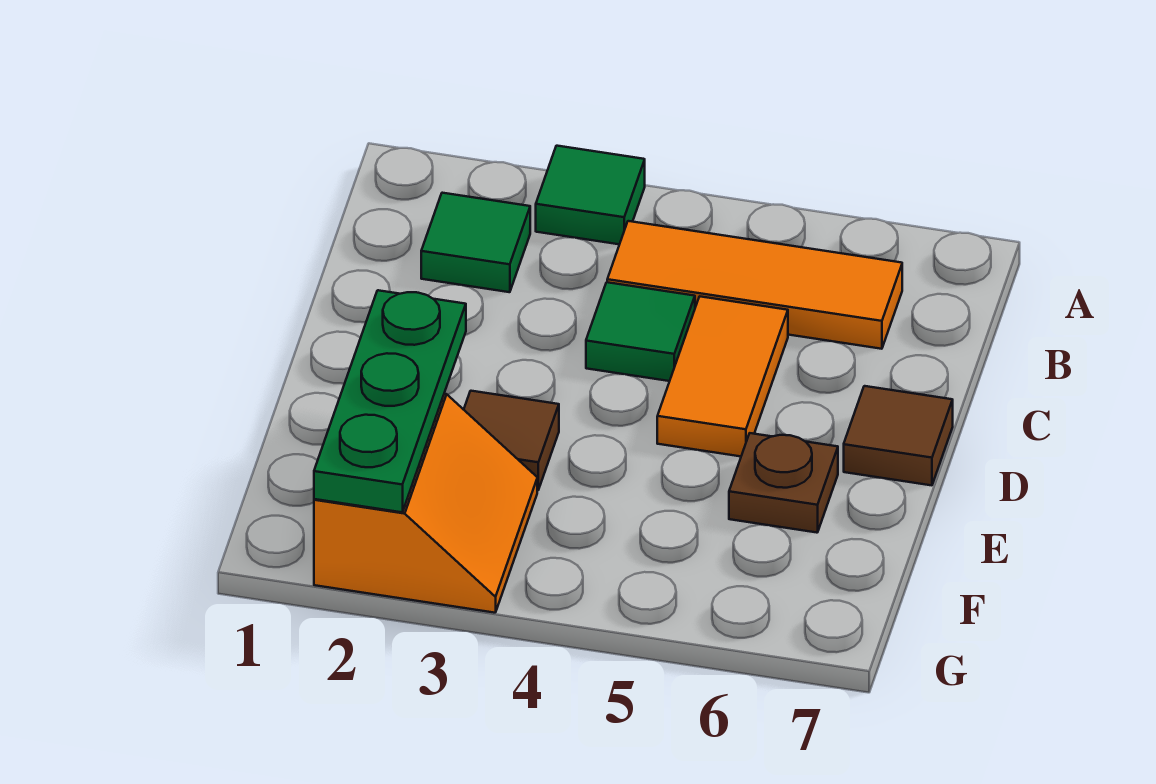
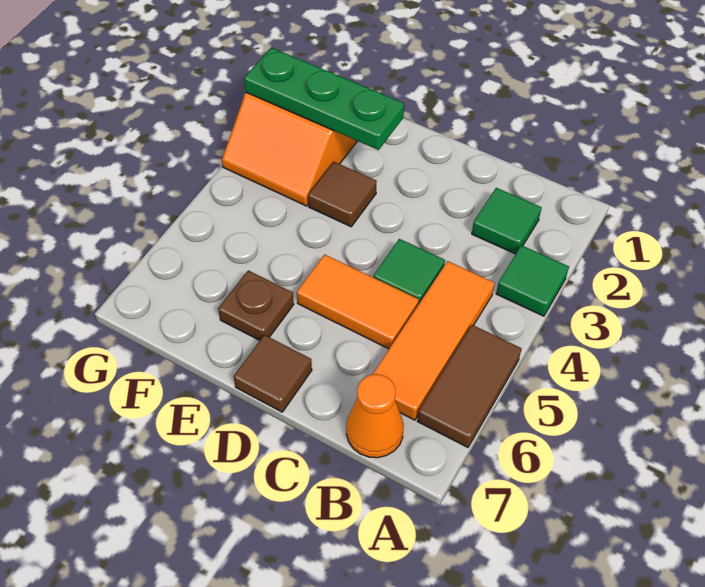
none -> brown 1x2 tile [417,325,522,447]
none -> orange 1x1 cone [346,374,404,458]

